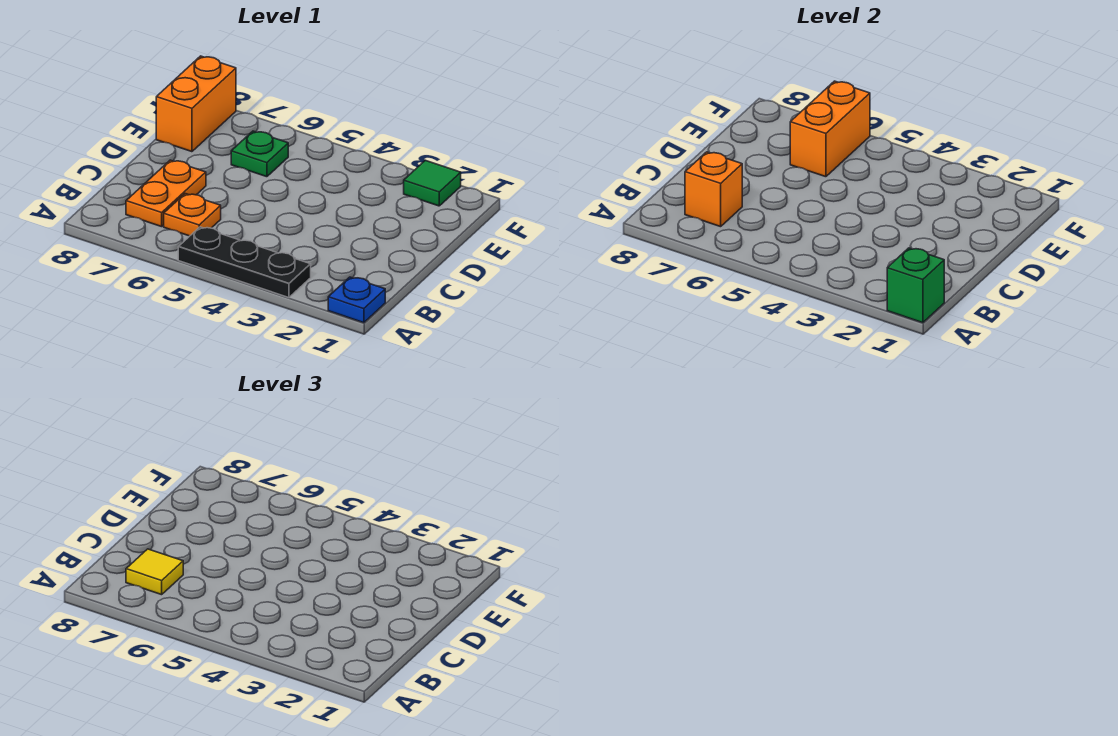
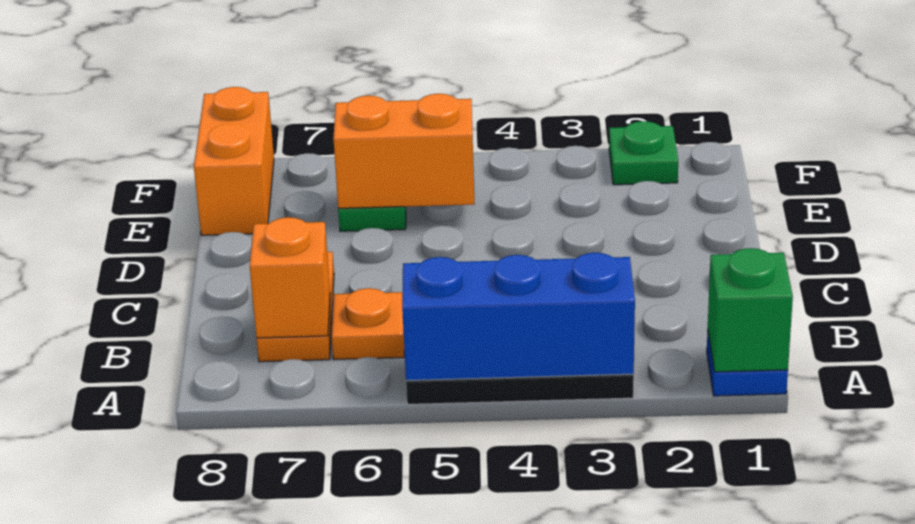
none -> blue 1x3 brick [402,253,635,381]
yellow 1x1 tile [126,549,183,595] -> none
orange 1x2 brick [790,81,870,177] -> orange 1x2 brick turned to [333,94,475,208]
green 1x1 tile [404,160,461,206] -> green 1x1 plate [609,121,678,185]

